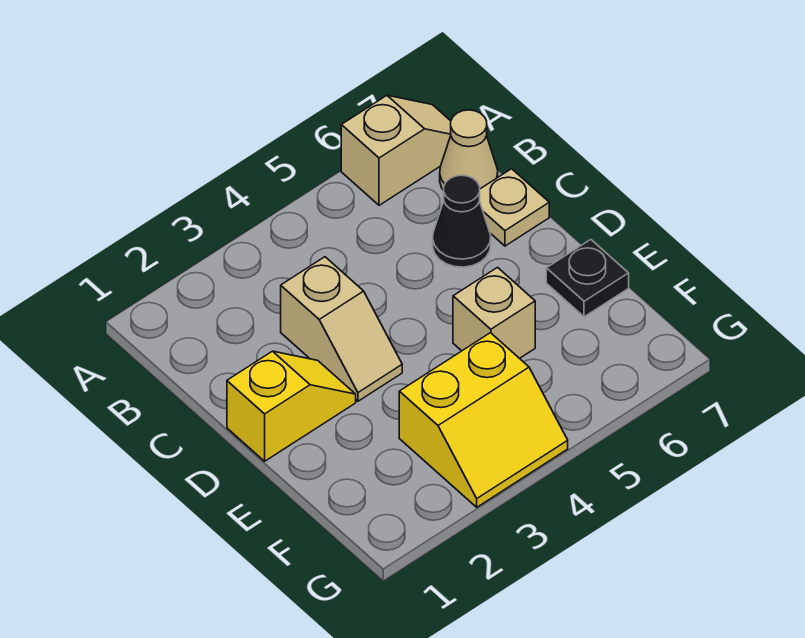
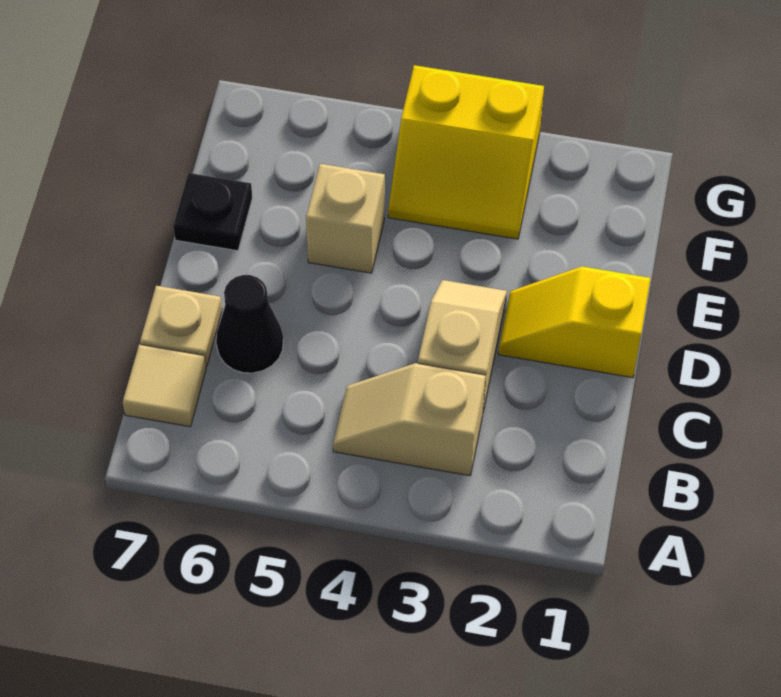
tan 1x2 slope [341,95,451,205] -> tan 1x2 slope moved to [333,363,486,476]
tan 1x1 cone [440,110,498,190] -> tan 1x1 tile [123,344,206,427]
yellow 2x2 slope [399,333,568,507] -> yellow 2x2 slope turned to [388,65,544,239]

